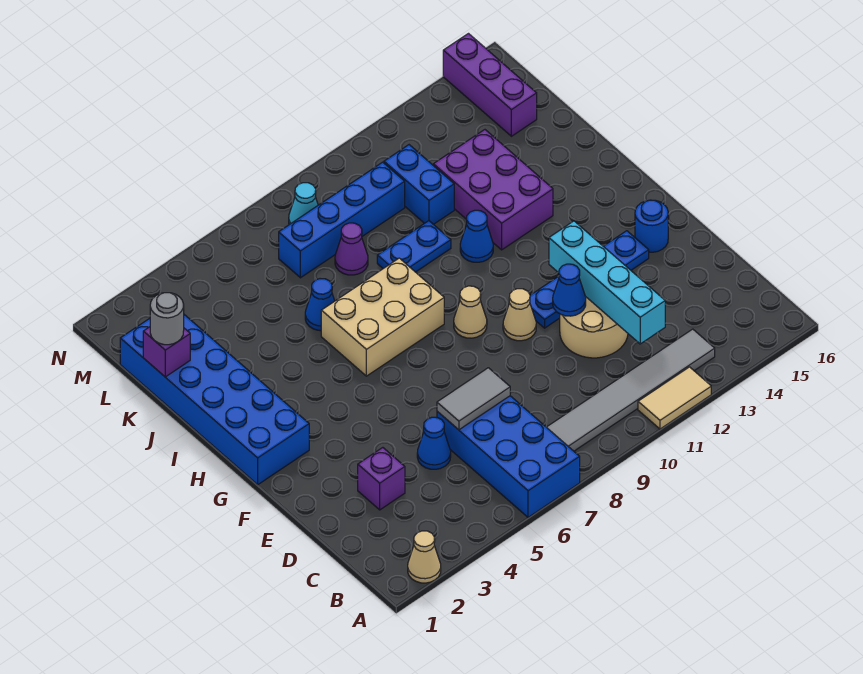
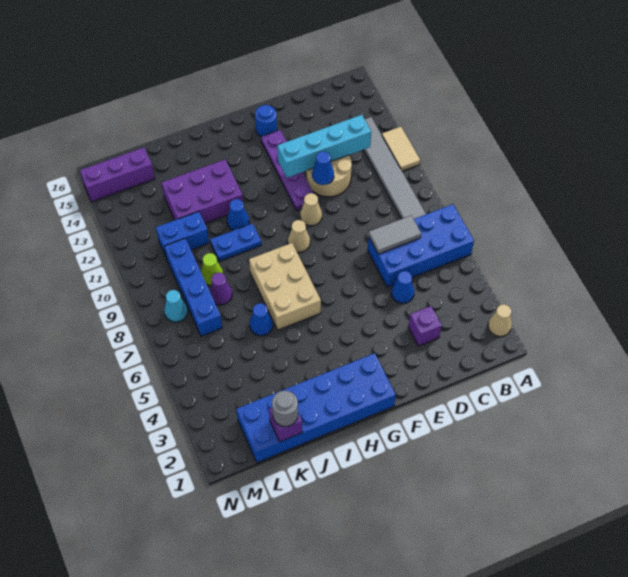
grey 1x2 tile [437,368,510,430] -> grey 1x2 tile turned to [369,216,421,254]
blue 1x4 plate [530,231,649,328] -> purple 1x4 plate [261,130,314,211]
blue 1x2 plate [377,221,451,272] -> blue 1x2 plate turned to [210,223,261,261]
none -> lime 1x1 cone [201,253,223,285]

